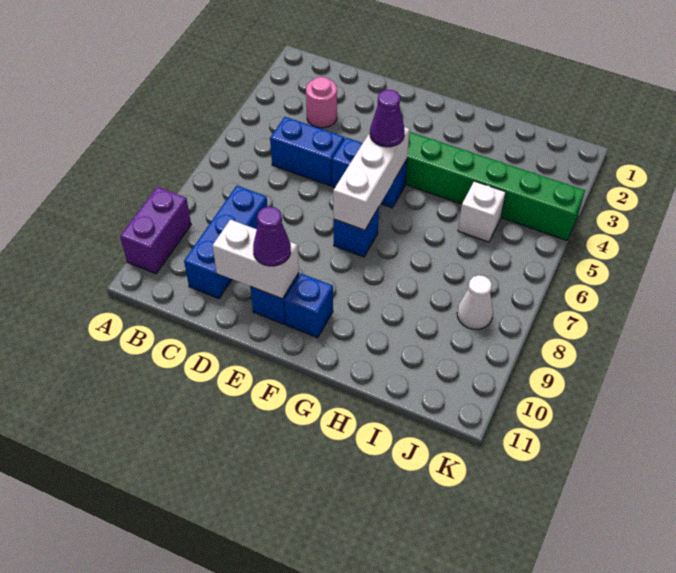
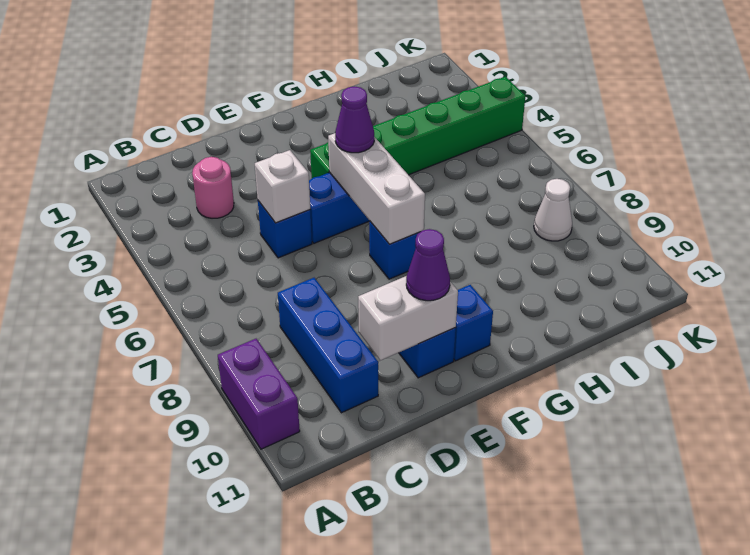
blue 1x2 brick [270,117,344,186] -> blue 1x1 brick [258,201,312,258]
white 1x1 brick [458,181,506,242] -> white 1x1 brick moved to [255,150,310,223]

